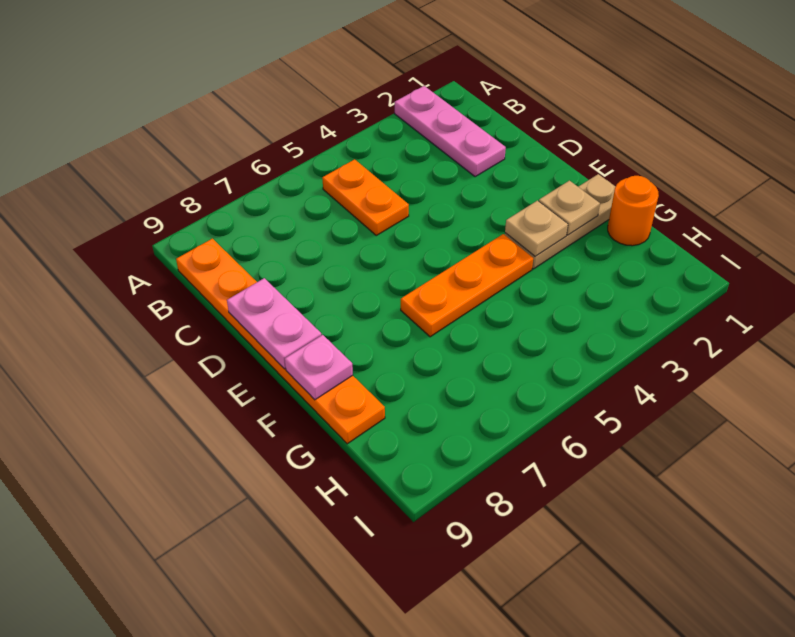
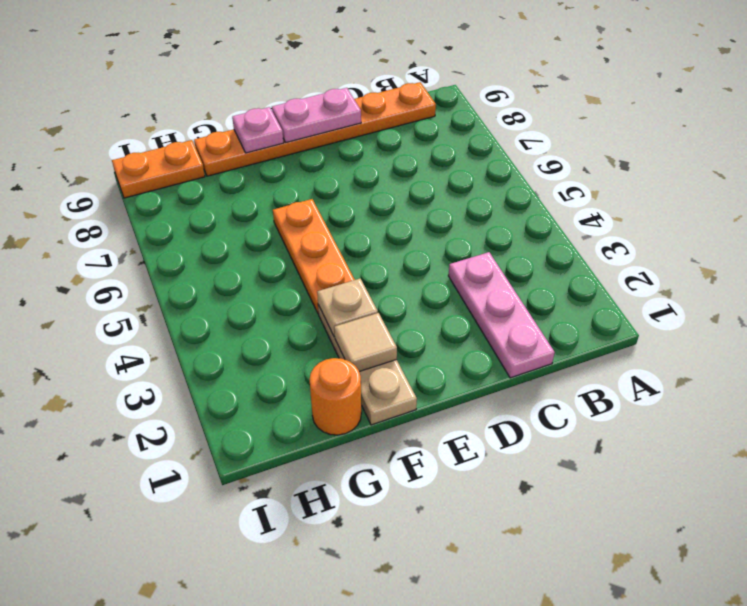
pink 1x3 plate [395,86,506,177] -> pink 1x3 plate turned to [448,252,555,378]
orange 1x2 plate [322,159,409,235] -> orange 1x2 plate moved to [112,140,205,198]
tan 1x1 plate [539,181,600,235] -> tan 1x1 tile [334,313,397,372]

